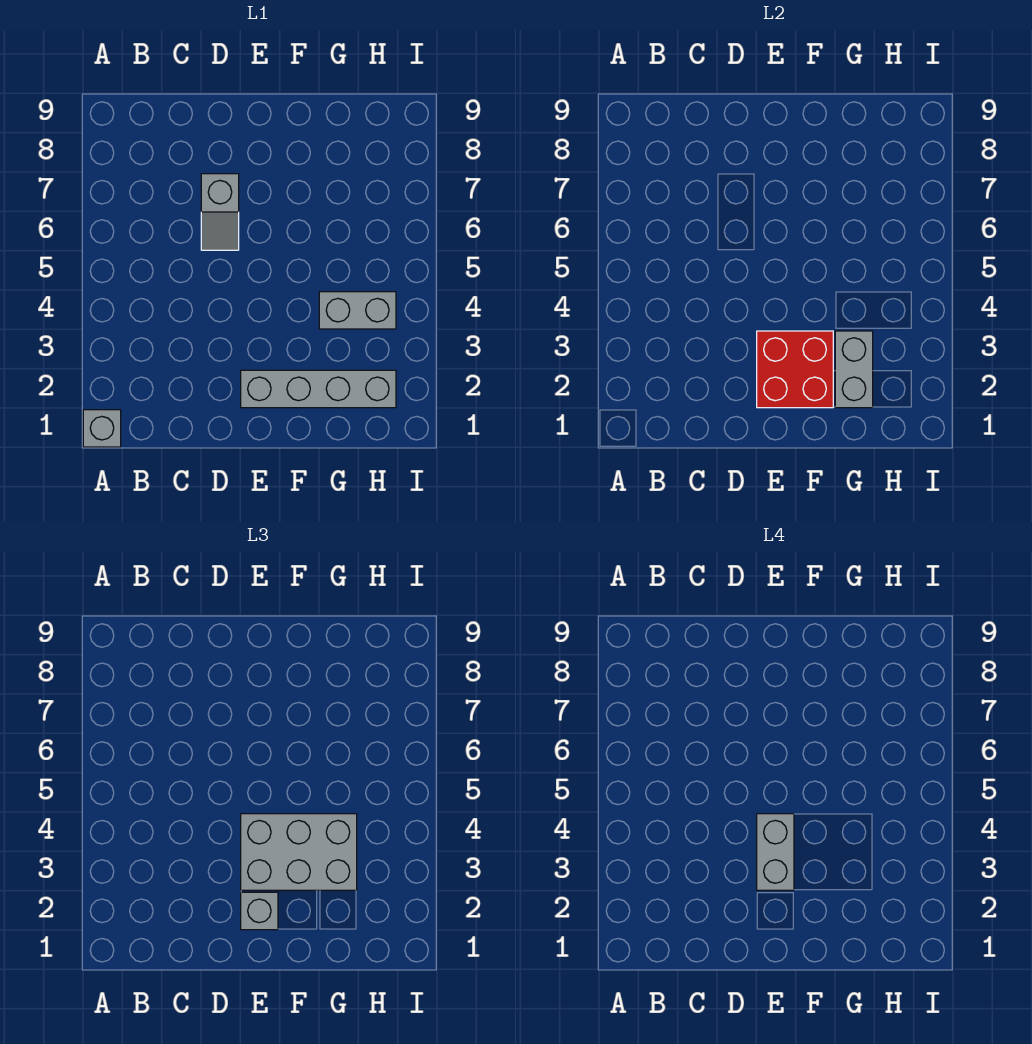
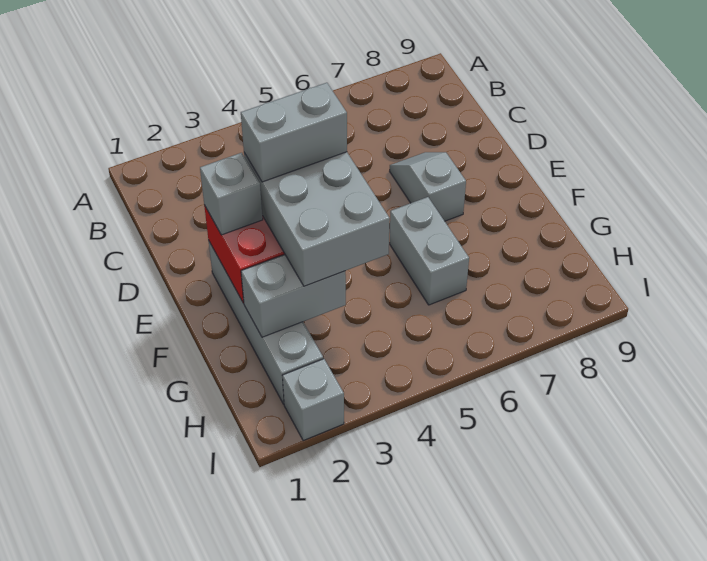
grey 1x1 brick [83,410,121,447] -> grey 1x1 brick moved to [283,359,344,441]
grey 1x2 slope [201,174,239,250] -> grey 1x2 slope turned to [390,152,466,221]
grey 1x2 brick [319,292,396,329] -> grey 1x2 brick moved to [390,197,469,305]

